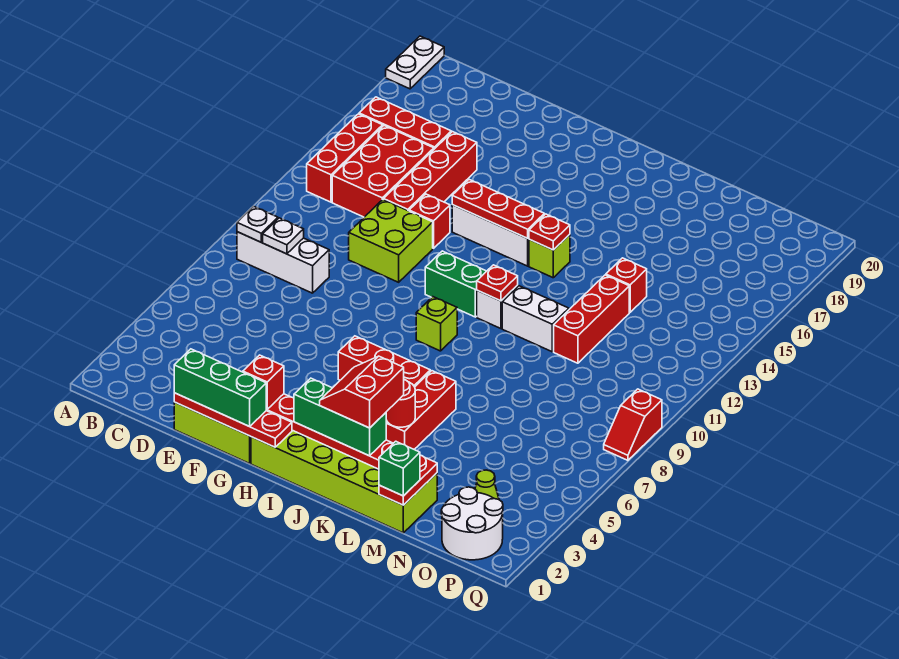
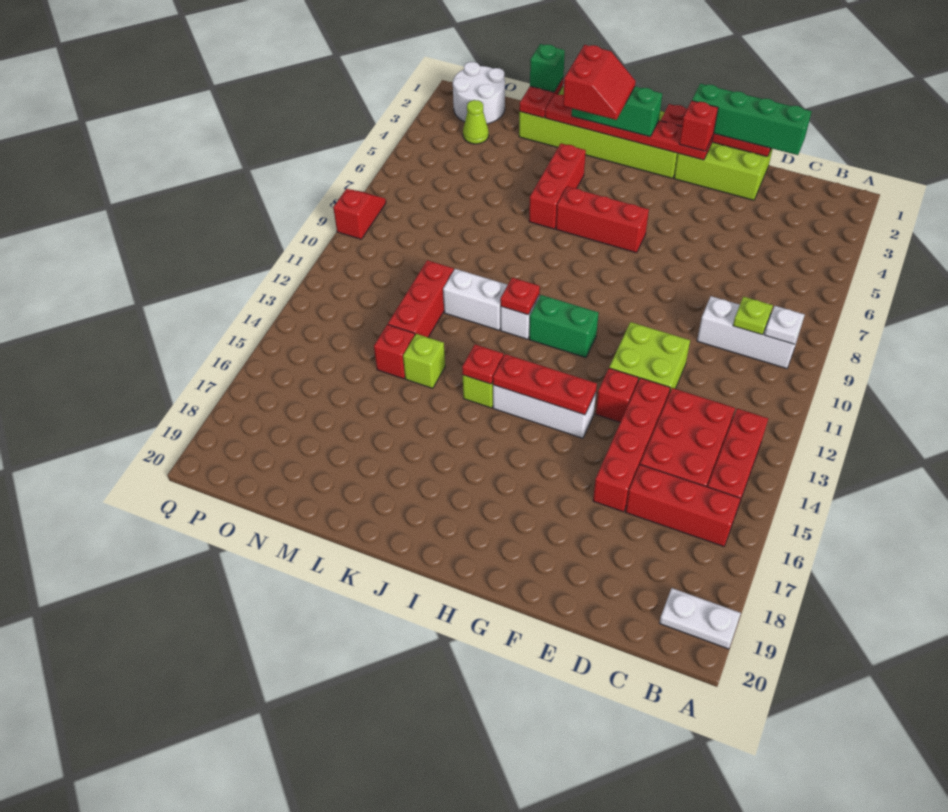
white 1x2 plate [386,36,444,89] -> white 1x2 plate turned to [659,588,741,649]
white 1x1 plate [263,218,304,254] -> lime 1x1 plate [733,297,773,335]
green 1x3 brick [174,349,267,426] -> green 1x4 brick [692,84,812,155]
lime 1x1 brick [416,297,457,351] -> lime 1x1 brick moved to [403,334,445,388]
red 1x1 round brick [386,380,415,427] -> none

